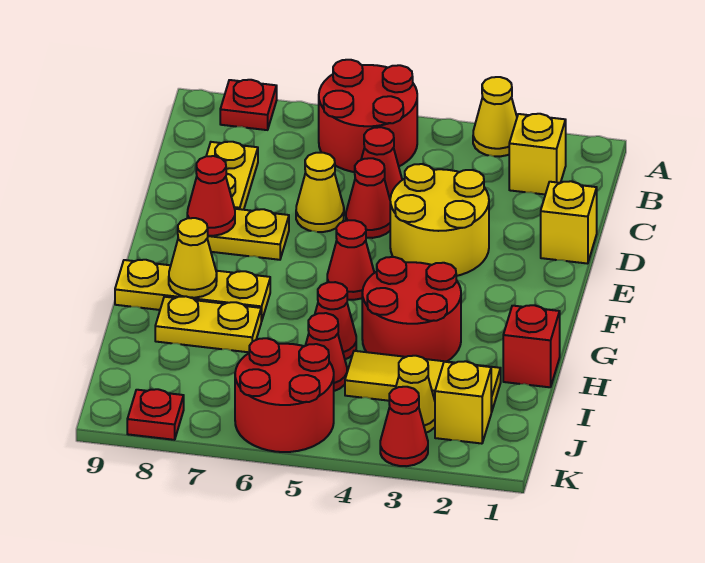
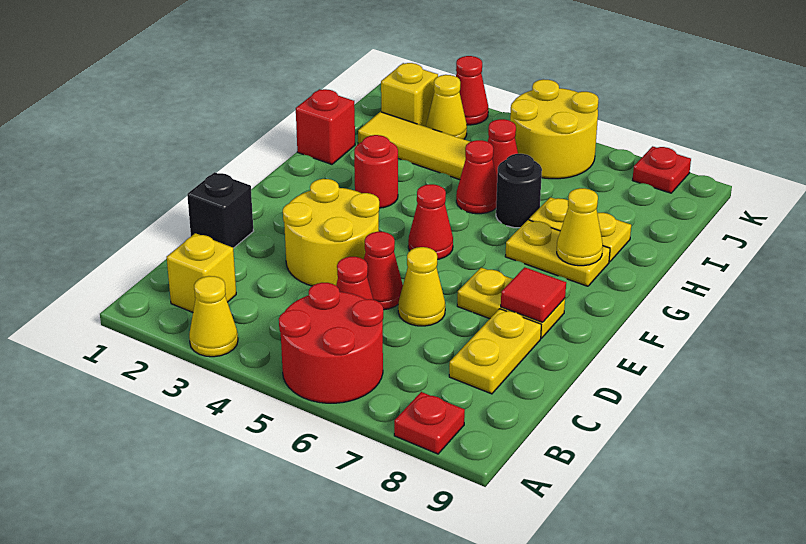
yellow 1x1 brick [541,181,597,264] -> black 1x1 brick [187,172,253,248]
red 1x1 cone [187,156,235,236] -> red 1x1 tile [501,267,566,322]
red 2x2 round brick [362,257,461,362] -> red 1x1 round brick [354,135,398,208]
yellow 1x3 plate [115,260,270,321] -> yellow 1x2 plate [505,220,610,286]
none -> black 1x1 round brick [496,154,542,228]
red 2x2 round brick [235,338,334,452] -> yellow 2x2 round brick [510,79,599,179]

